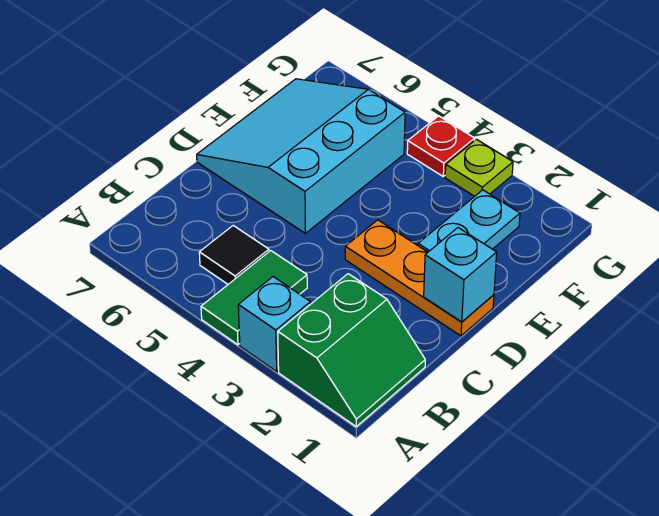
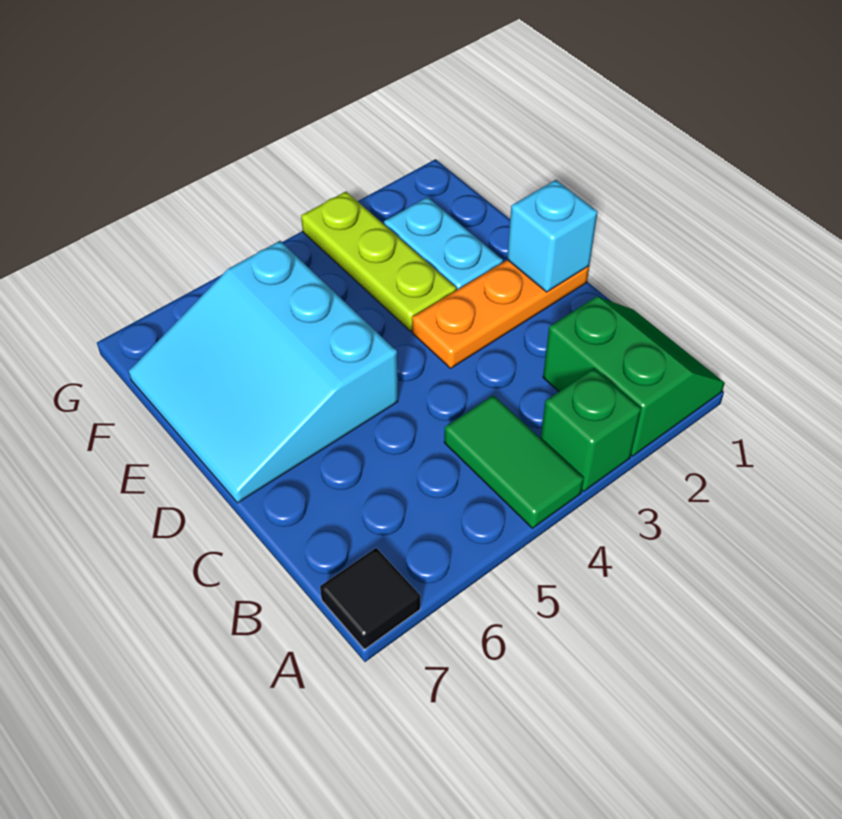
cyan 1x1 brick [238,277,310,371] -> green 1x1 brick [541,369,641,492]
black 1x1 tile [199,226,269,284] -> black 1x1 tile moved to [320,548,420,649]
lime 1x1 plate [445,139,513,196] -> lime 1x3 plate [301,192,456,331]
red 1x1 plate [407,116,475,176] -> none

